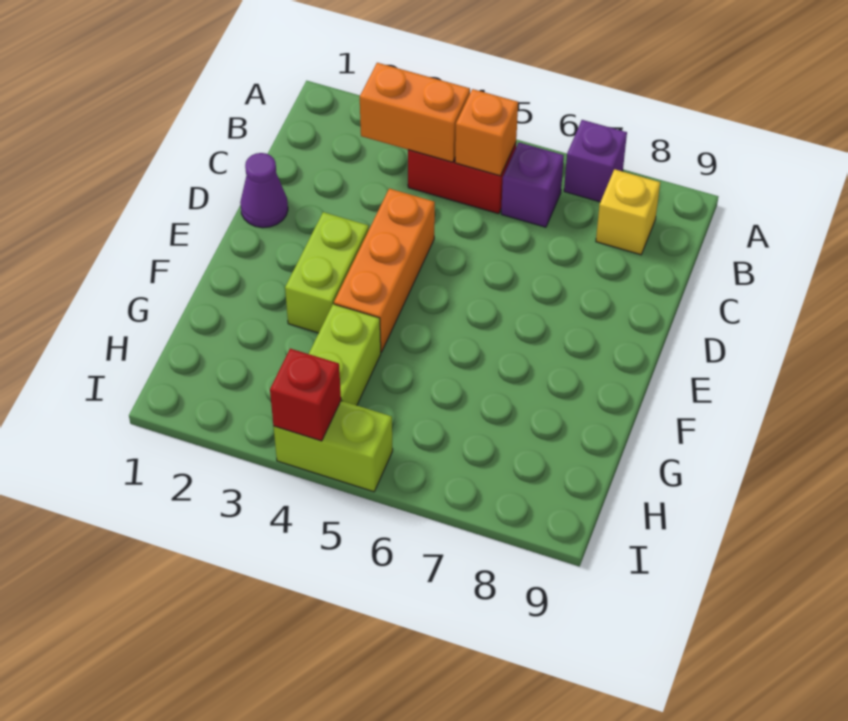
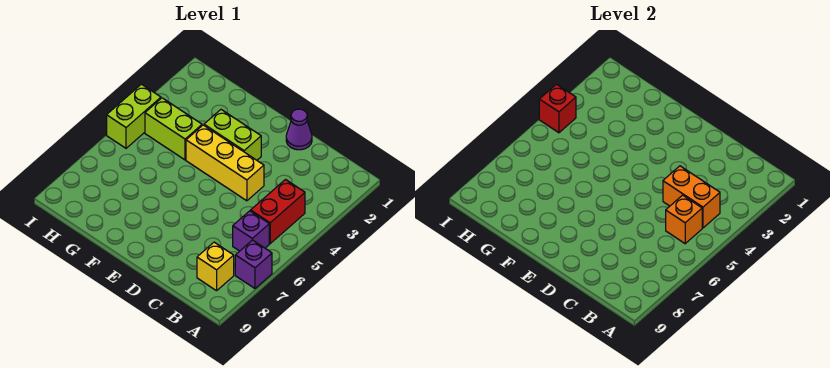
orange 1x2 brick [360,63,470,162] -> orange 1x2 brick turned to [663,166,720,228]
orange 1x3 brick [334,188,435,352] -> yellow 1x3 brick [186,125,264,201]

